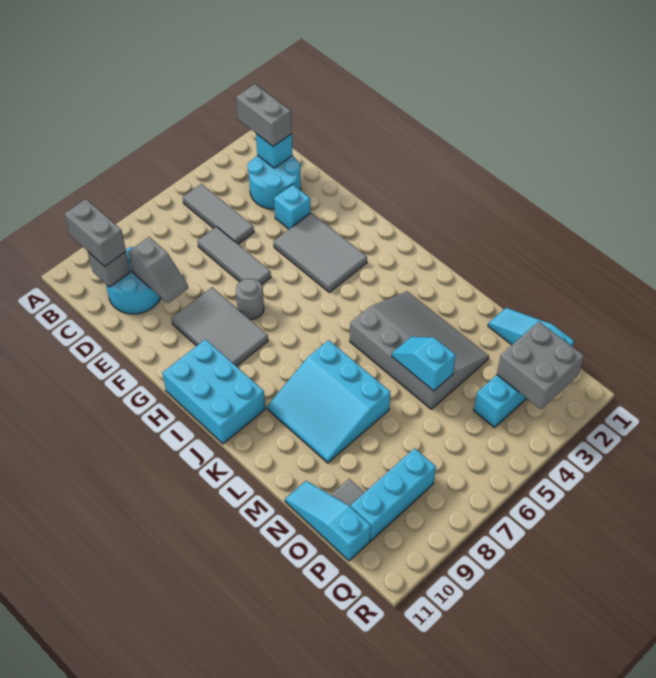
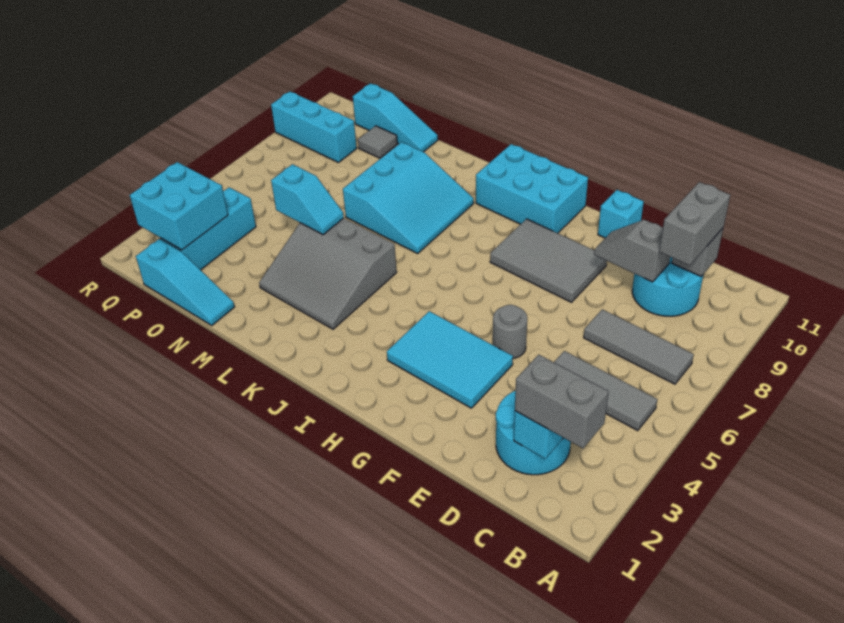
grey 1x2 brick [64,199,126,266] -> grey 1x2 brick turned to [659,182,730,266]
grey 1x3 tile [198,227,271,284] -> grey 1x3 tile moved to [584,309,694,384]
cyan 1x1 brick [274,184,310,229] -> cyan 1x1 brick moved to [598,190,644,238]
grey 2x3 tile [274,213,367,292] -> cyan 2x3 tile [387,311,513,408]
grey 1x1 round brick [236,279,264,319] -> grey 1x1 round brick moved to [493,305,527,358]
grey 3x4 slope [350,291,489,409] -> grey 3x3 slope [259,218,397,329]
cyan 3x3 slope [267,340,390,463] -> cyan 3x3 slope turned to [343,142,474,253]
grey 2x2 brick [497,322,584,409] -> cyan 2x2 brick [130,162,228,250]
cyan 1x3 brick [351,448,436,541] -> cyan 1x3 brick turned to [271,91,357,163]

